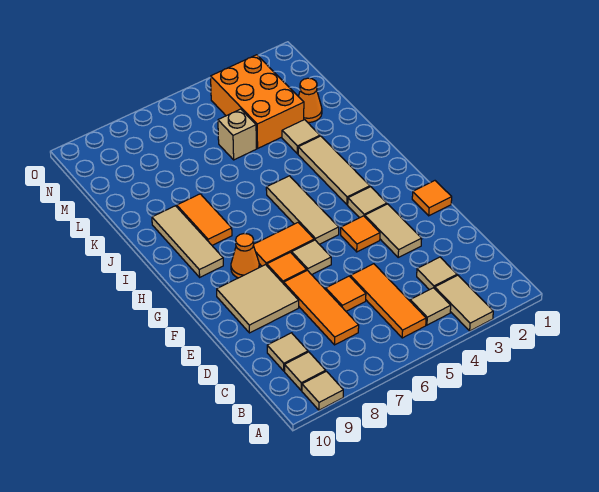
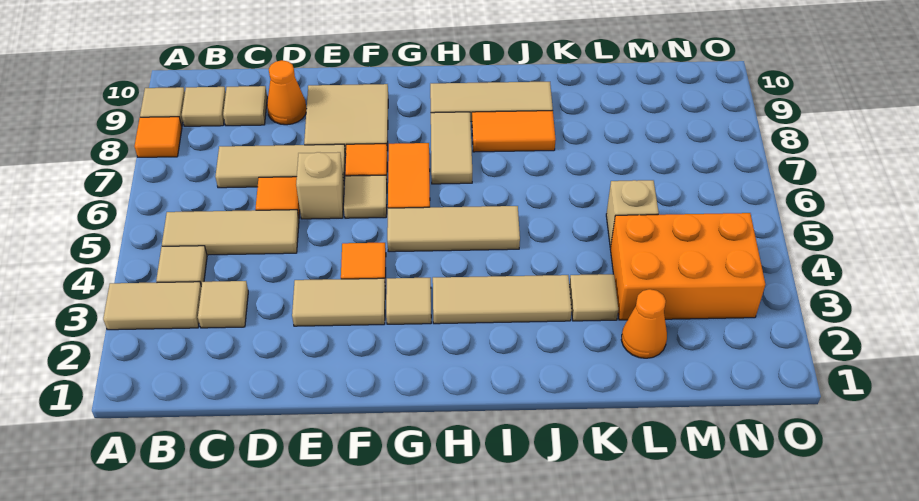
orange 1x3 tile [350,264,426,338] -> tan 1x3 tile [162,210,299,255]
orange 1x3 tile [284,270,359,345] -> tan 1x3 tile [215,144,345,188]
none -> tan 1x1 brick [296,152,344,219]
orange 1x1 tile [412,181,452,216] -> orange 1x1 tile moved to [135,117,182,157]
orange 1x1 cone [231,234,259,278] -> orange 1x1 cone moved to [267,60,307,125]
none -> tan 1x2 tile [431,112,472,184]

